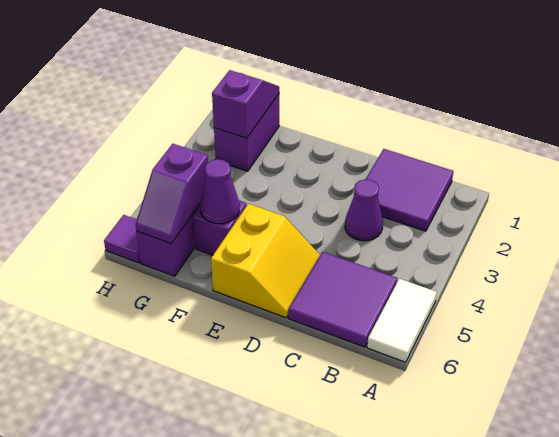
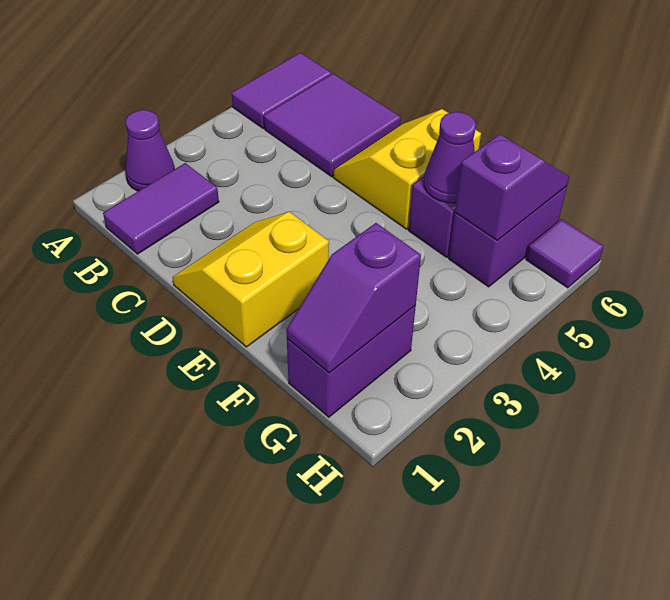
white 1x2 tile [367,279,437,362] -> purple 1x2 tile [232,53,331,129]
purple 2x2 tile [366,149,453,231] -> purple 1x2 tile [103,163,219,254]
purple 1x1 cone [345,179,383,241] -> purple 1x1 cone moved to [125,110,175,191]
none -> yellow 2x2 slope [173,212,329,347]

